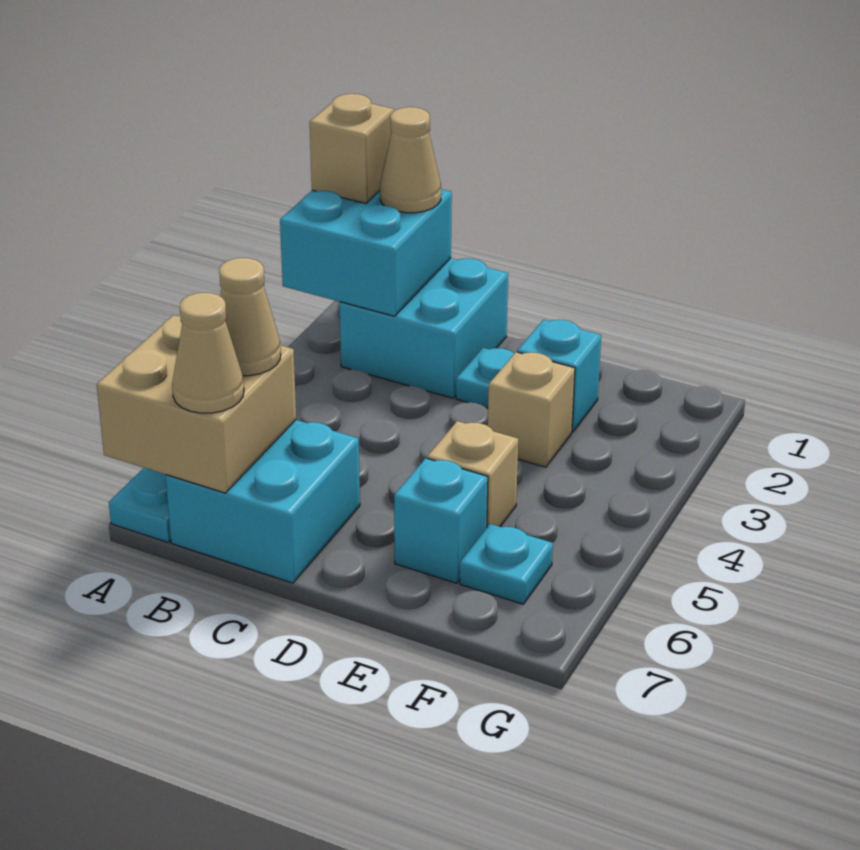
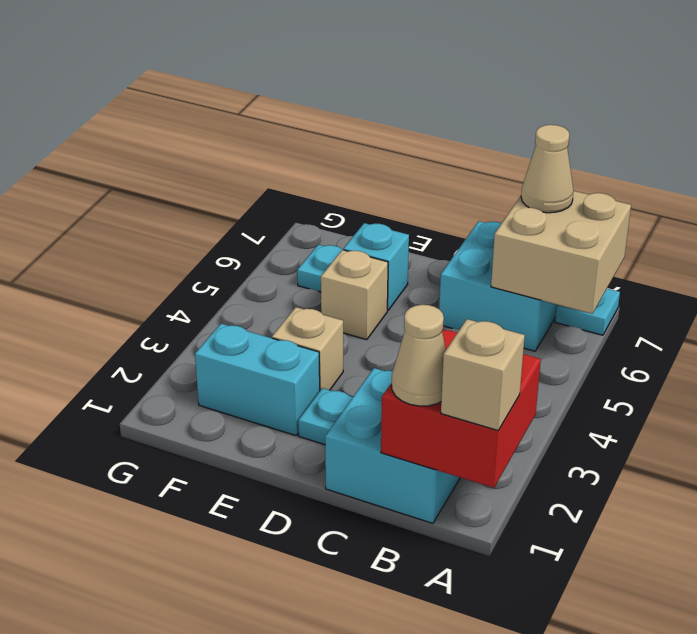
cyan 2x2 brick [280,189,452,316] -> red 2x2 brick [381,330,541,488]
tan 1x1 cone [219,258,281,376] -> none
cyan 1x1 brick [517,320,601,432] -> cyan 1x2 brick [195,324,320,436]

